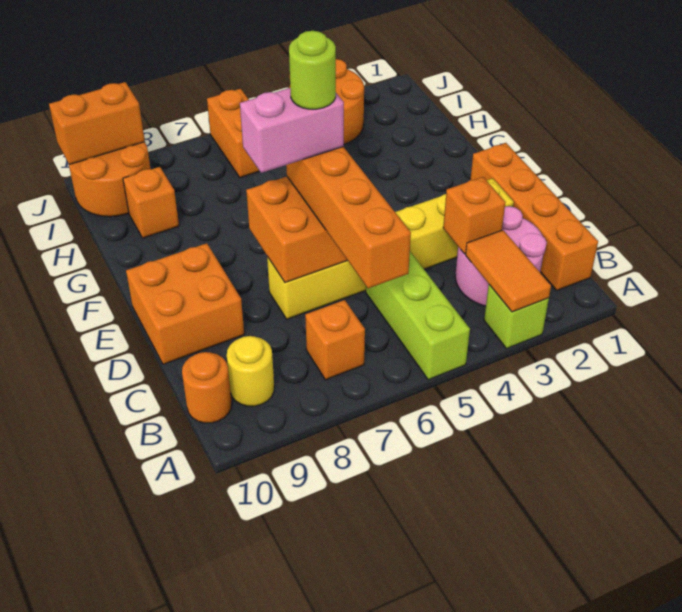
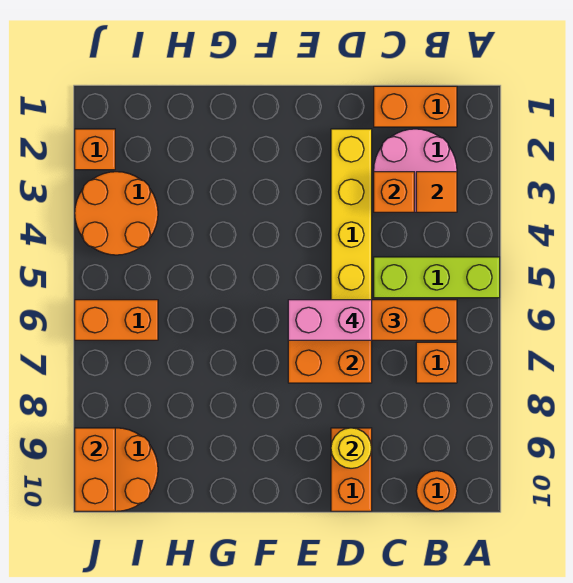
lime 1x1 brick [484,285,549,349] -> none
orange 1x2 tile [466,230,551,312] -> orange 1x1 tile [416,172,457,212]
orange 1x4 brick [470,143,598,290] -> orange 1x2 brick [374,86,457,127]
yellow 1x1 round brick [227,336,274,406] -> yellow 1x1 round brick moved to [331,428,372,468]
orange 2x2 brick [126,243,244,364] -> orange 1x2 brick [331,428,372,511]
pink 1x2 brick [240,88,344,173] -> pink 1x2 brick turned to [288,300,372,340]
lime 1x1 round brick [289,31,336,109] -> none
orange 1x1 brick [123,167,179,238] -> orange 1x1 brick moved to [75,129,115,170]

